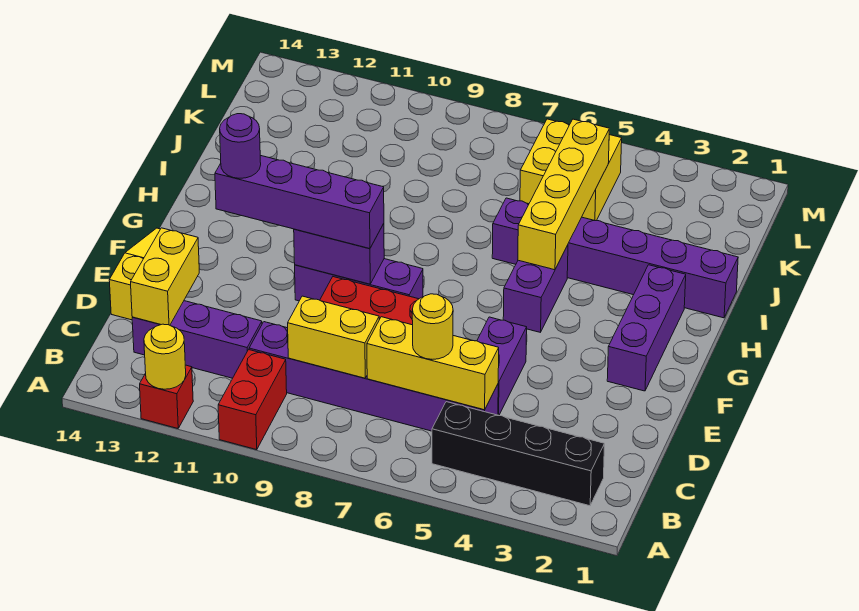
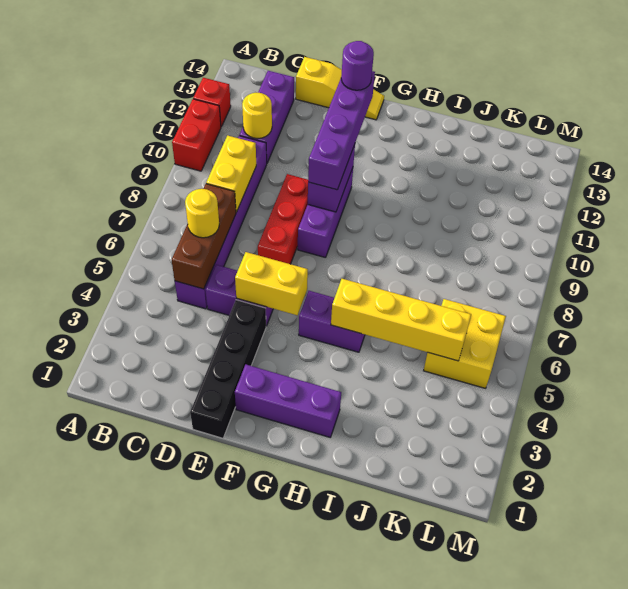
red 1x2 brick [218,350,287,450] -> red 1x2 brick turned to [172,99,221,171]
yellow 1x1 round brick [144,324,186,389] -> yellow 1x1 round brick moved to [242,93,272,139]
black 1x4 brick [432,402,605,506] -> black 1x4 brick moved to [190,300,266,438]
yellow 1x3 brick [367,317,499,410] -> brown 1x3 brick [172,184,236,289]
yellow 1x2 brick [131,228,199,325] -> yellow 1x2 brick moved to [235,252,308,315]
purple 1x6 brick [492,198,738,318] -> none

